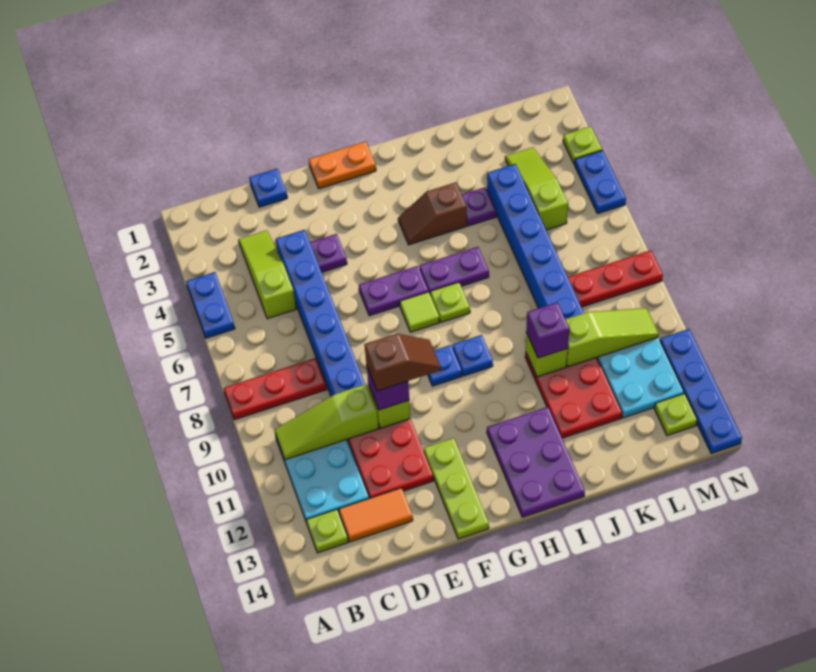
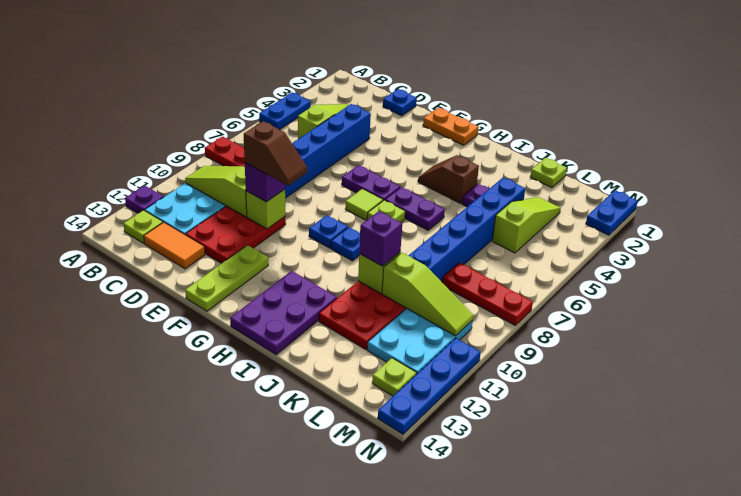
purple 1x1 plate [310,234,347,272] -> purple 1x1 plate moved to [125,186,164,213]
lime 1x1 plate [563,126,602,164] -> lime 1x1 plate moved to [530,158,567,188]
blue 1x2 plate [575,150,626,214] -> blue 1x2 plate moved to [586,190,638,235]

